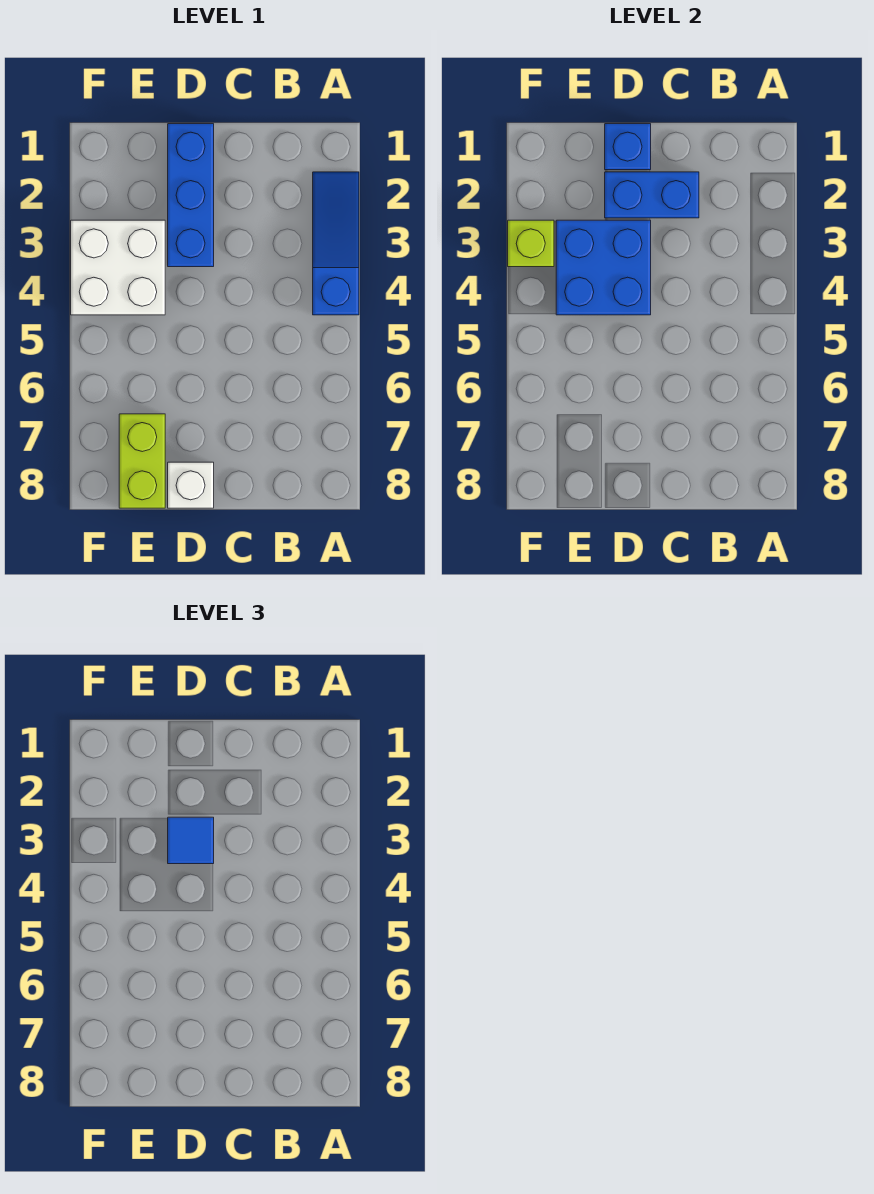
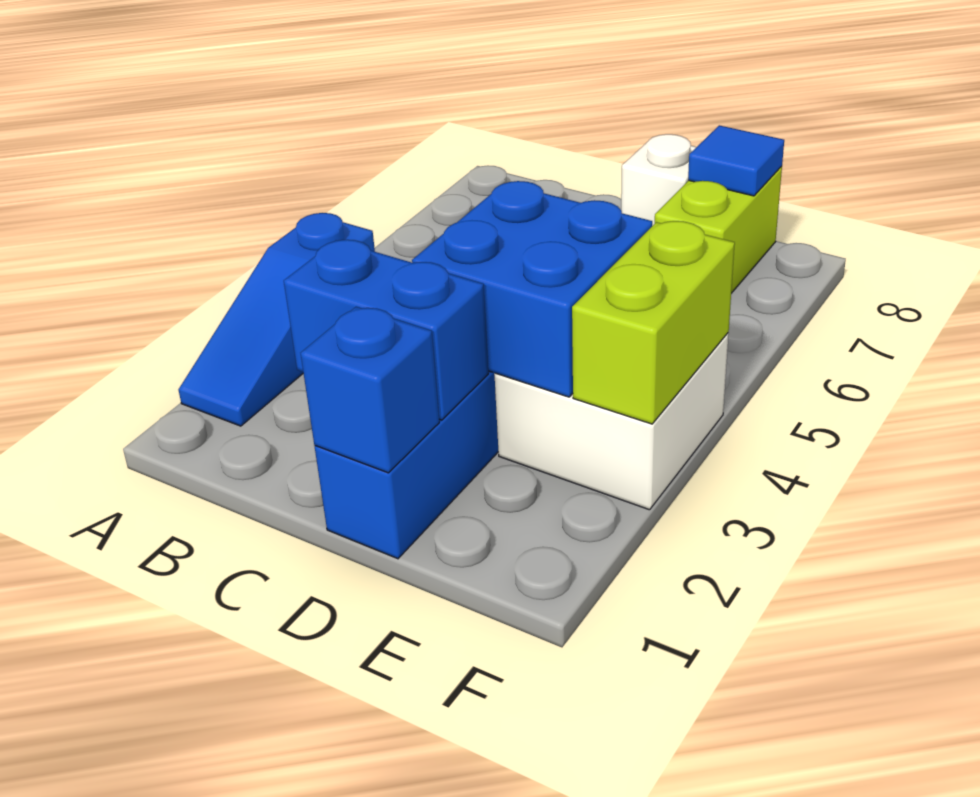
blue 1x1 tile [168,817,214,864] -> blue 1x1 tile moved to [688,125,784,196]
lime 1x1 brick [508,220,554,267] -> lime 1x2 brick [572,221,735,424]

